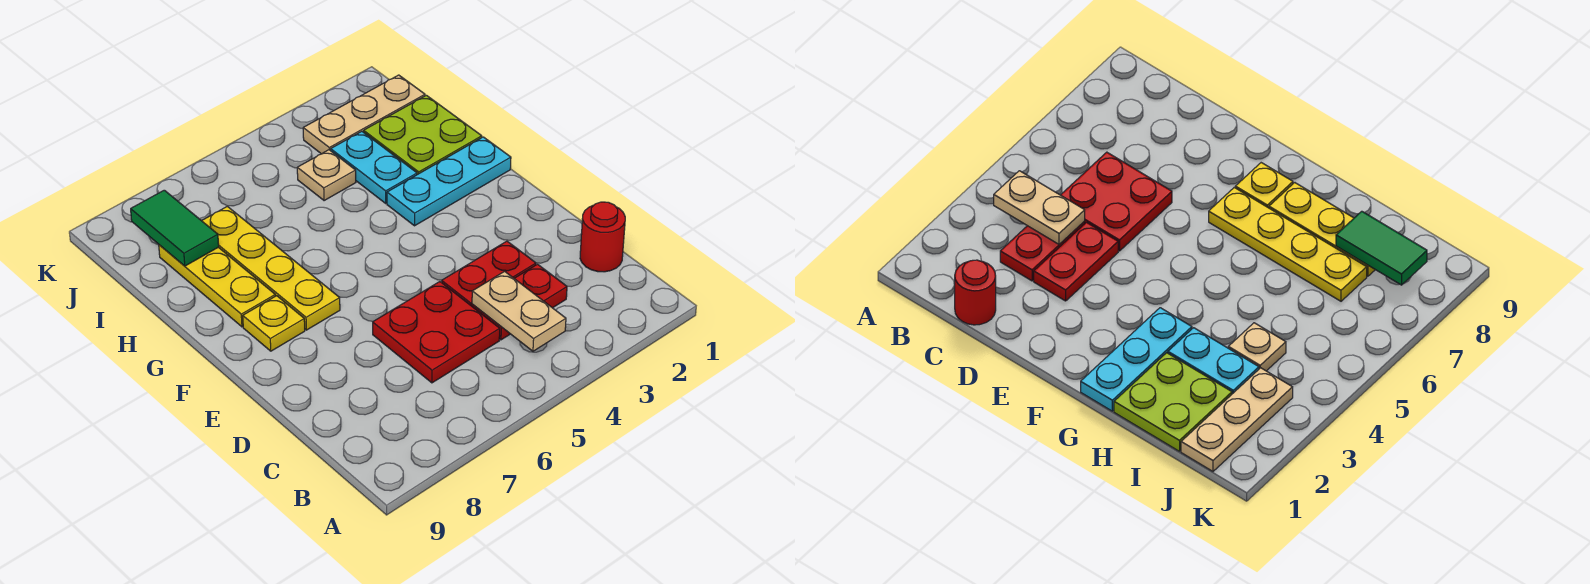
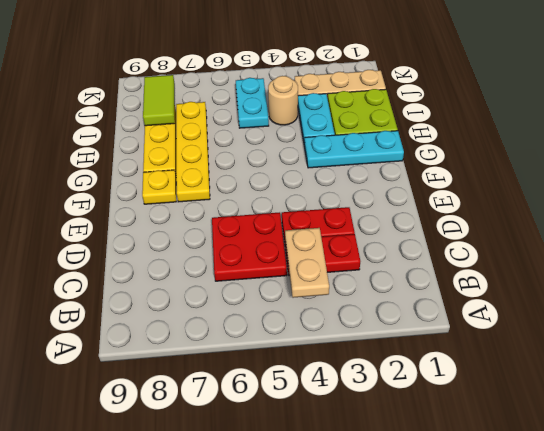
red 1x1 round brick [580,202,625,272] -> none
tan 1x1 plate [297,150,356,201] -> tan 1x1 round brick [268,76,298,125]
none -> cyan 1x2 plate [236,78,269,128]
green 1x2 tile [131,190,219,266] -> lime 1x2 tile [143,75,175,126]

